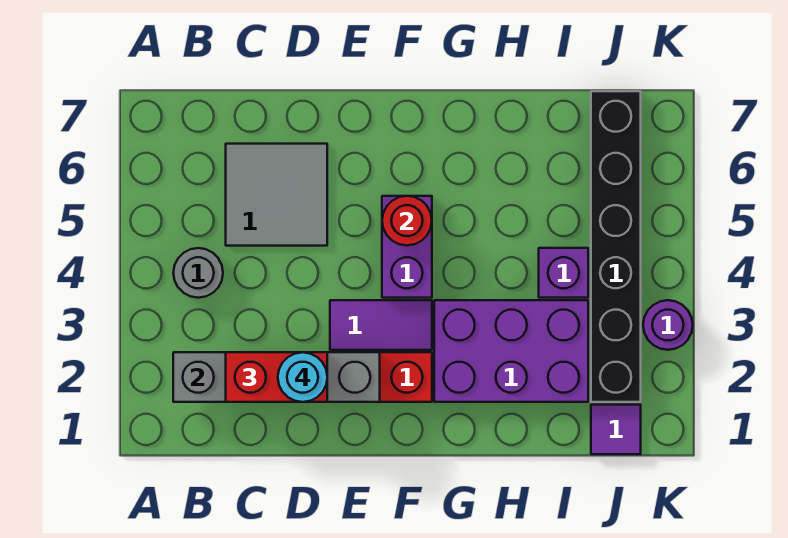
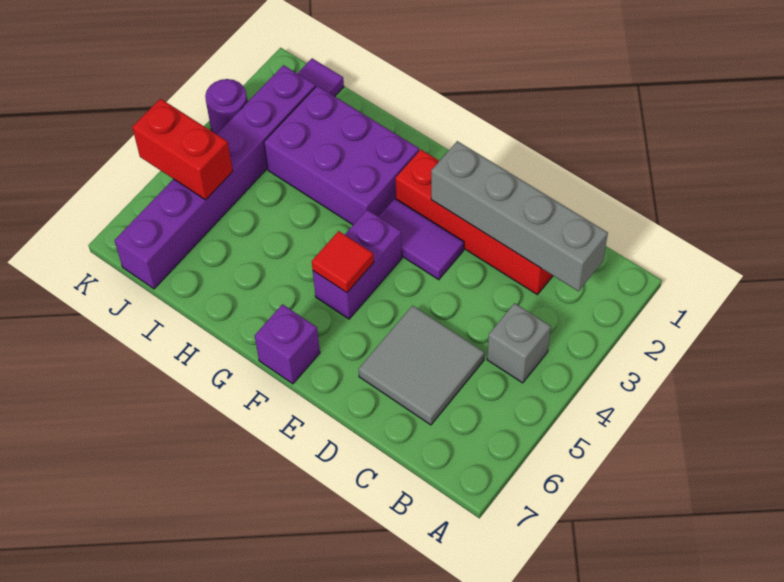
grey 1x1 round brick [173,248,223,298] -> grey 1x1 brick [487,303,551,383]
red 1x2 brick [226,352,327,402] -> red 1x2 brick moved to [132,99,233,200]
cyan 1x1 round brick [278,352,327,402] -> none
red 1x1 round brick [382,196,432,245] -> red 1x1 tile [312,231,374,293]
purple 1x1 brick [539,248,588,298] -> purple 1x1 brick moved to [255,304,320,384]
black 1x6 brick [591,91,641,402] -> purple 1x6 brick [115,65,316,289]

